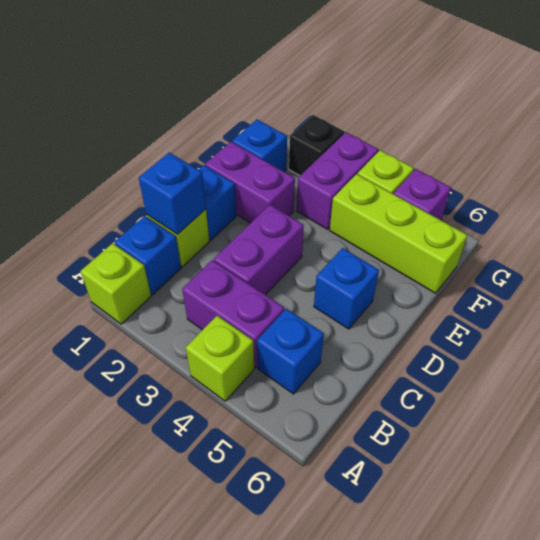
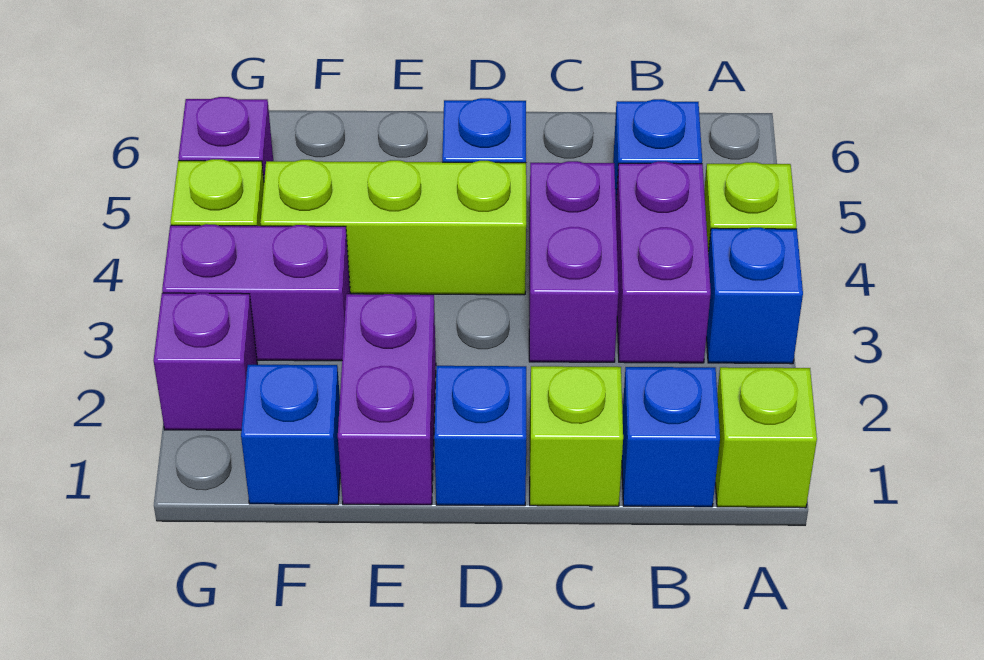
blue 1x1 brick [139,152,206,235] -> blue 1x1 brick moved to [706,228,803,364]
purple 1x2 brick [214,205,304,295] -> purple 1x2 brick turned to [529,161,619,362]
lime 1x3 brick [330,174,467,293] -> lime 1x3 brick turned to [261,160,526,295]
black 1x1 brick [289,115,344,176] -> purple 1x1 brick [154,293,257,430]

